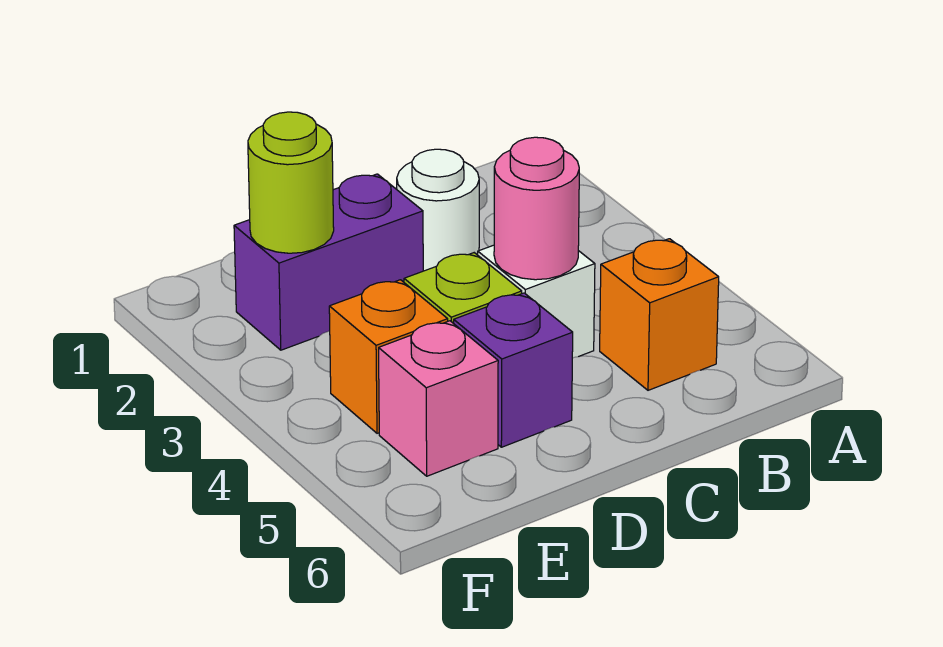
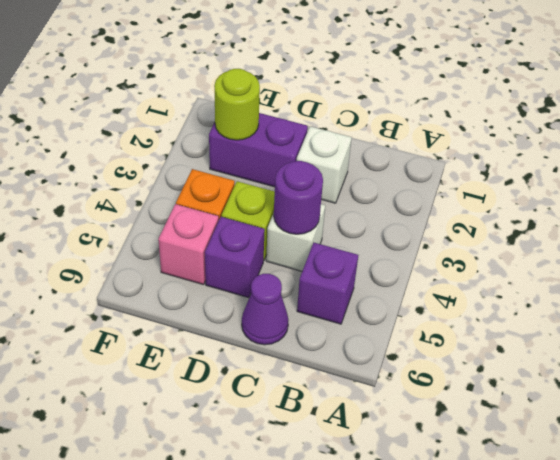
orange 1x1 brick [600,239,719,390] -> purple 1x1 brick [297,243,358,324]
white 1x1 round brick [397,149,479,271] -> white 1x1 brick [297,126,352,203]
pink 1x1 round brick [494,137,579,280] -> purple 1x1 round brick [274,161,323,234]
none -> purple 1x1 cone [242,274,288,345]

